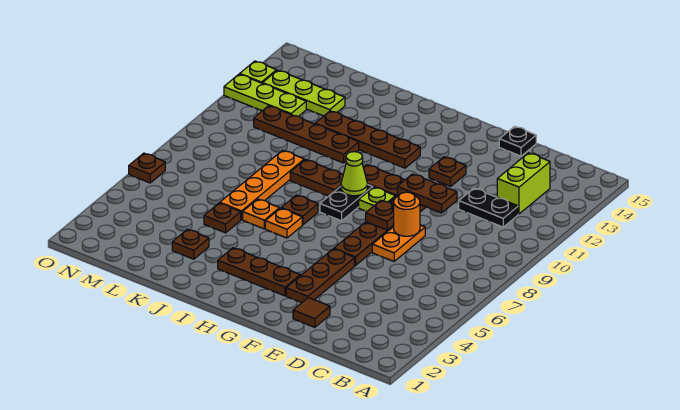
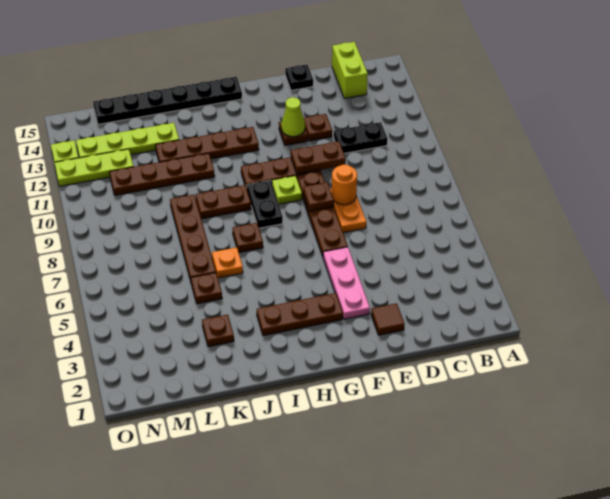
lime 1x2 brick [497,153,550,214] -> lime 1x2 brick moved to [332,42,368,98]
brown 1x3 plate [286,249,355,303] -> pink 1x3 plate [323,247,370,319]
lime 1x1 cone [341,152,367,196] -> lime 1x1 cone moved to [281,97,305,137]
none -> black 1x6 plate [93,77,242,124]
orange 1x1 plate [265,208,302,238] -> none
orange 1x4 plate [220,150,304,220] -> brown 1x4 plate [170,195,216,281]
lime 1x3 plate [263,70,345,116] -> lime 1x4 plate [76,123,179,158]
brown 1x1 plate [129,153,165,183] -> brown 1x1 plate moved to [304,114,332,141]

